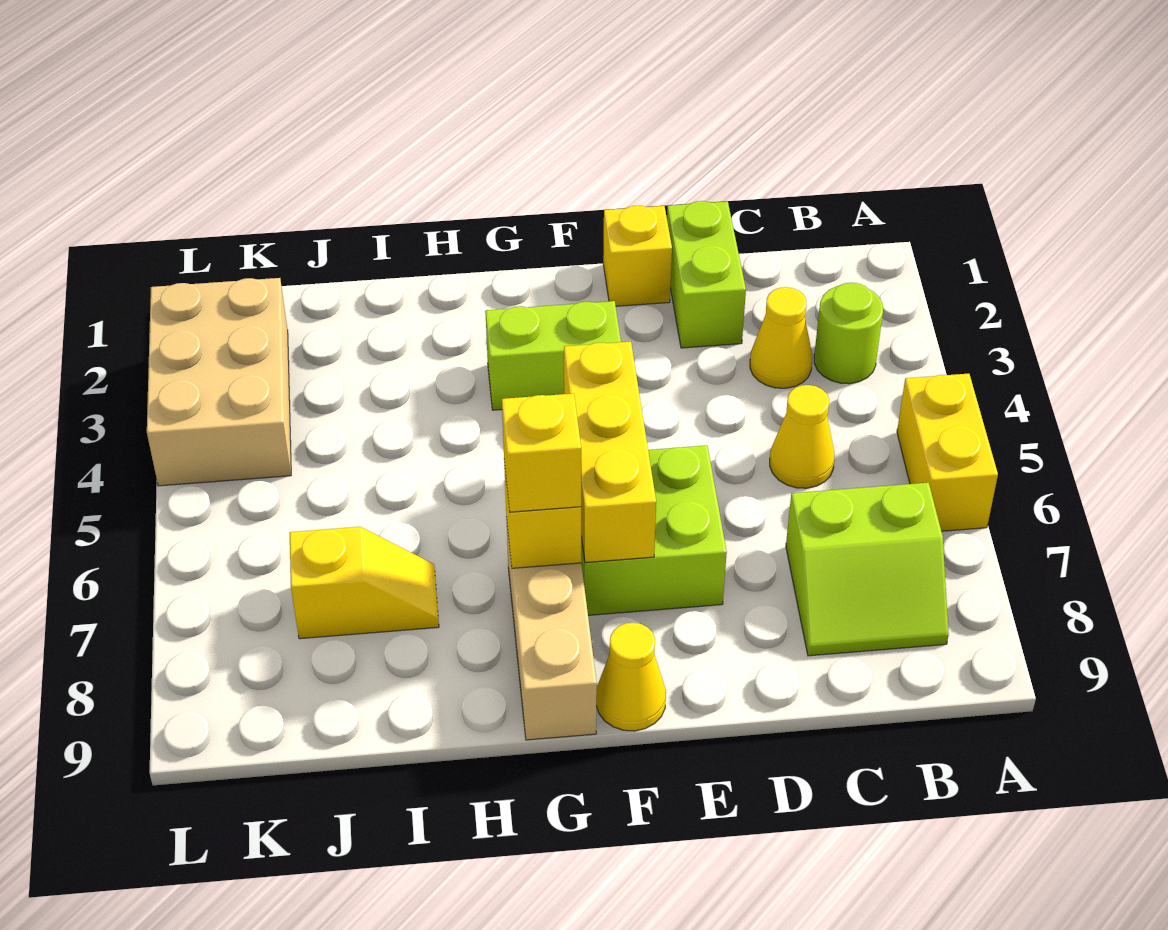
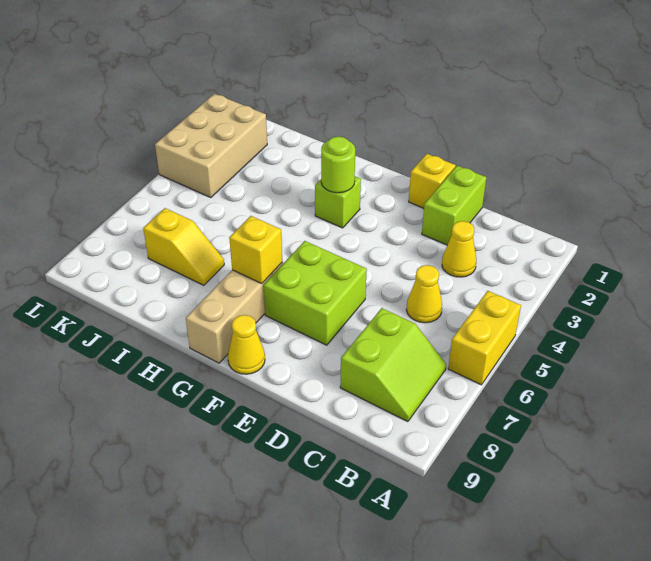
lime 1x1 round brick [814,283,883,384] -> lime 1x1 round brick moved to [321,136,355,193]
lime 2x2 slope [786,483,949,656] -> lime 2x2 slope turned to [340,308,446,422]
lime 1x2 brick [485,301,621,410] -> lime 1x1 brick [315,176,361,228]
yellow 1x3 brick [564,342,656,563] -> none
yellow 1x1 brick [502,393,581,512] -> none

